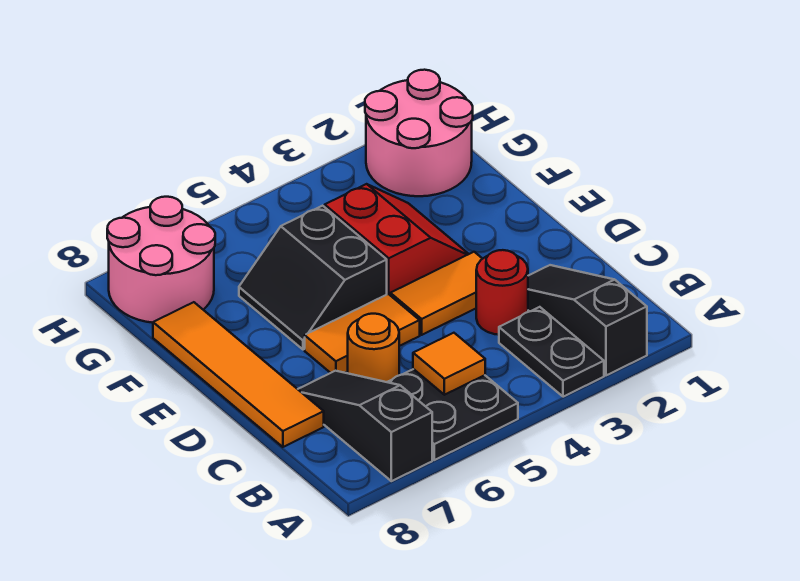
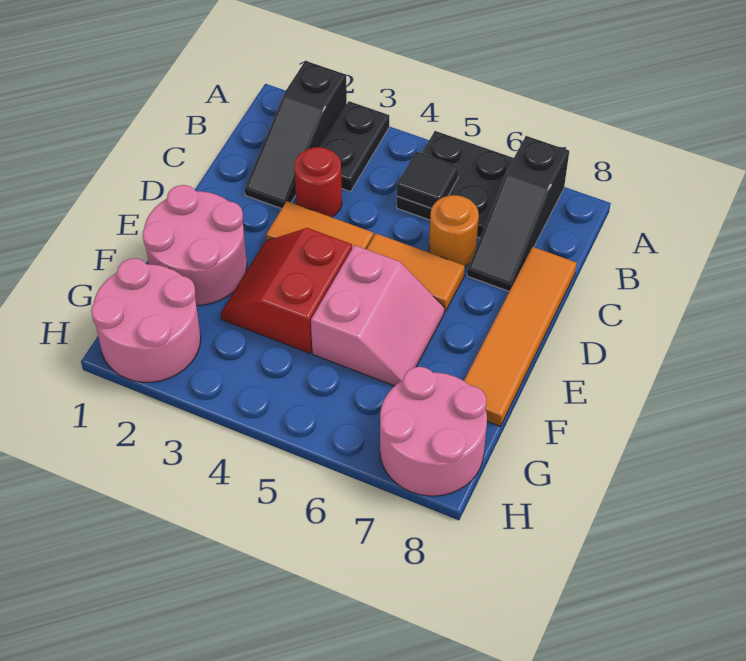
orange 1x1 tile [413,333,485,395] -> black 1x1 tile [397,151,459,209]
none -> pink 2x2 round brick [142,185,247,306]
black 2x2 slope [239,206,387,350] -> pink 2x2 slope [311,245,445,386]

